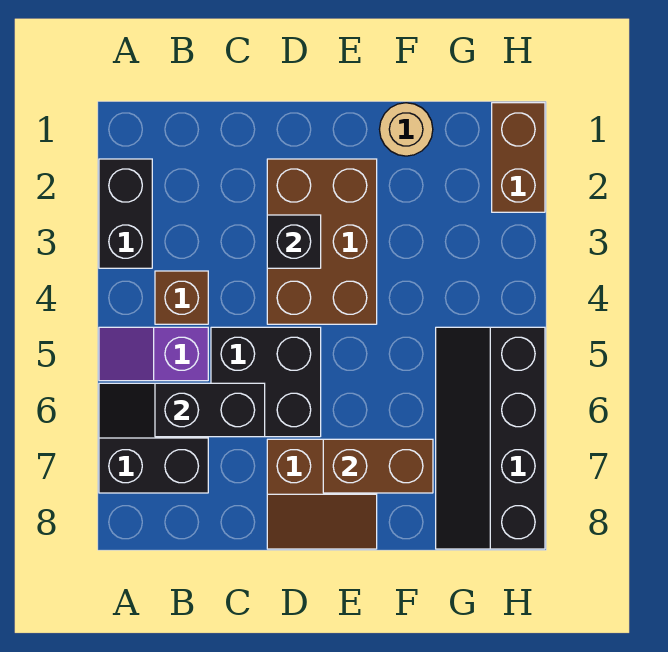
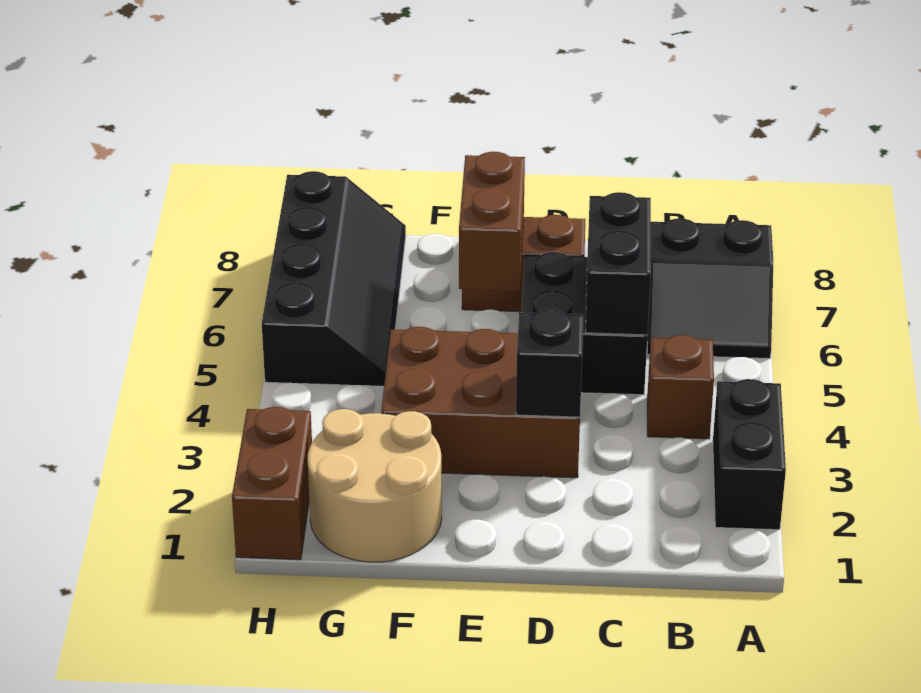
purple 1x2 slope [99,327,208,381] -> none
black 1x2 brick [155,383,265,437] -> black 1x2 brick turned to [586,192,651,335]
brown 2x3 brick [267,159,377,324] -> brown 2x3 brick turned to [381,327,580,478]
brown 1x2 brick [323,439,433,493] -> brown 1x2 brick turned to [459,152,525,291]
tan 1x1 round brick [379,103,433,156] -> tan 2x2 round brick [308,409,442,562]

